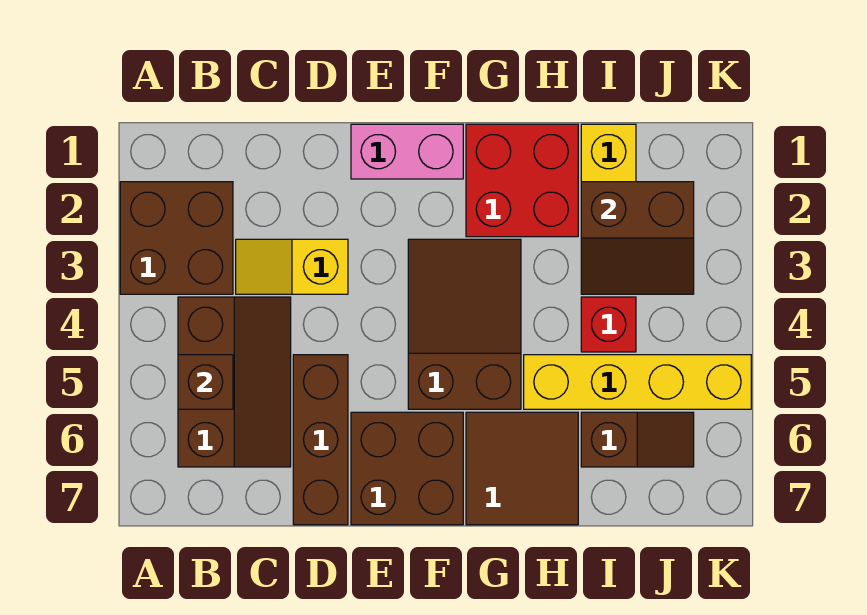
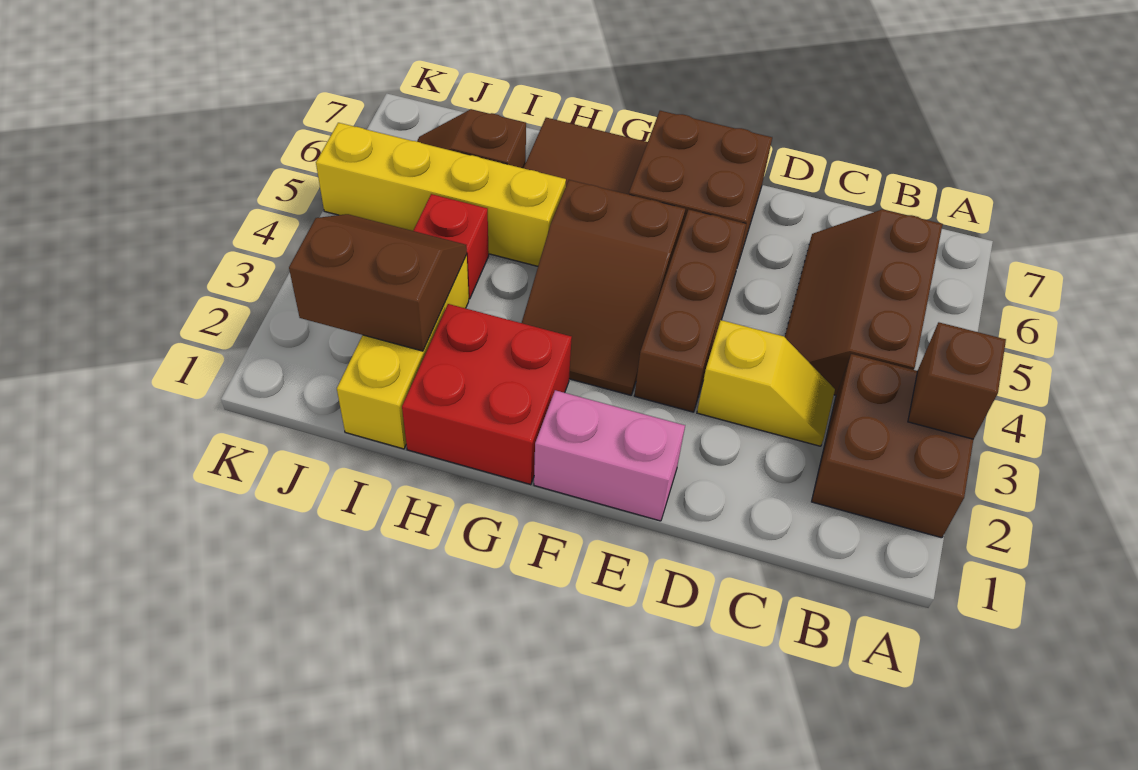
brown 1x1 brick [178,355,233,409] -> brown 1x1 brick moved to [908,322,1006,439]
brown 1x3 brick [293,355,348,525] -> brown 1x3 brick moved to [634,210,746,412]

